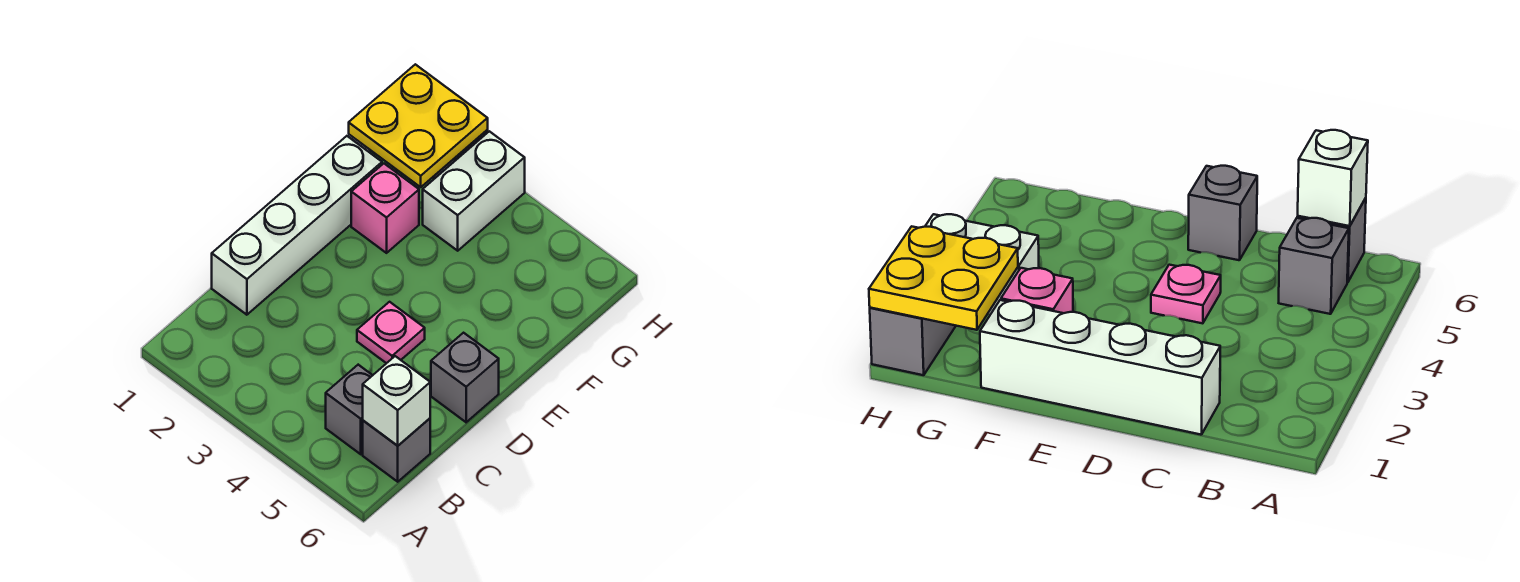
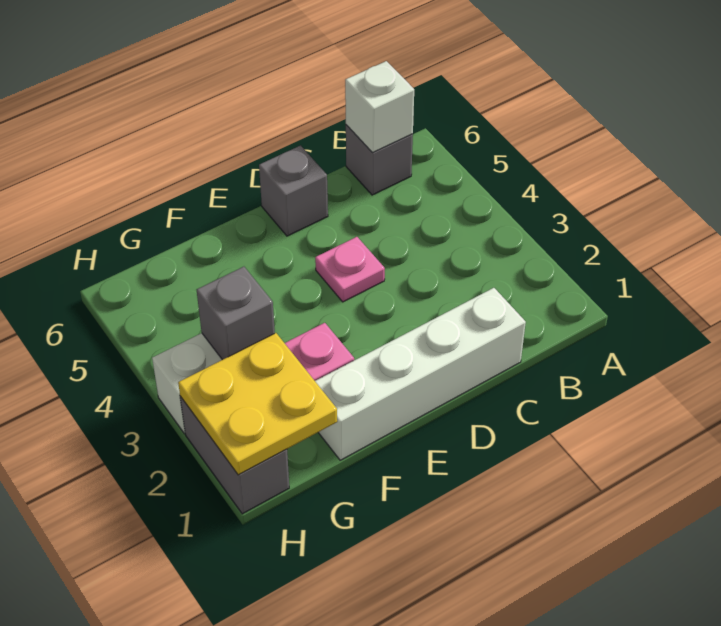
grey 1x1 brick [326,365,373,454] -> grey 1x1 brick moved to [197,267,275,360]

